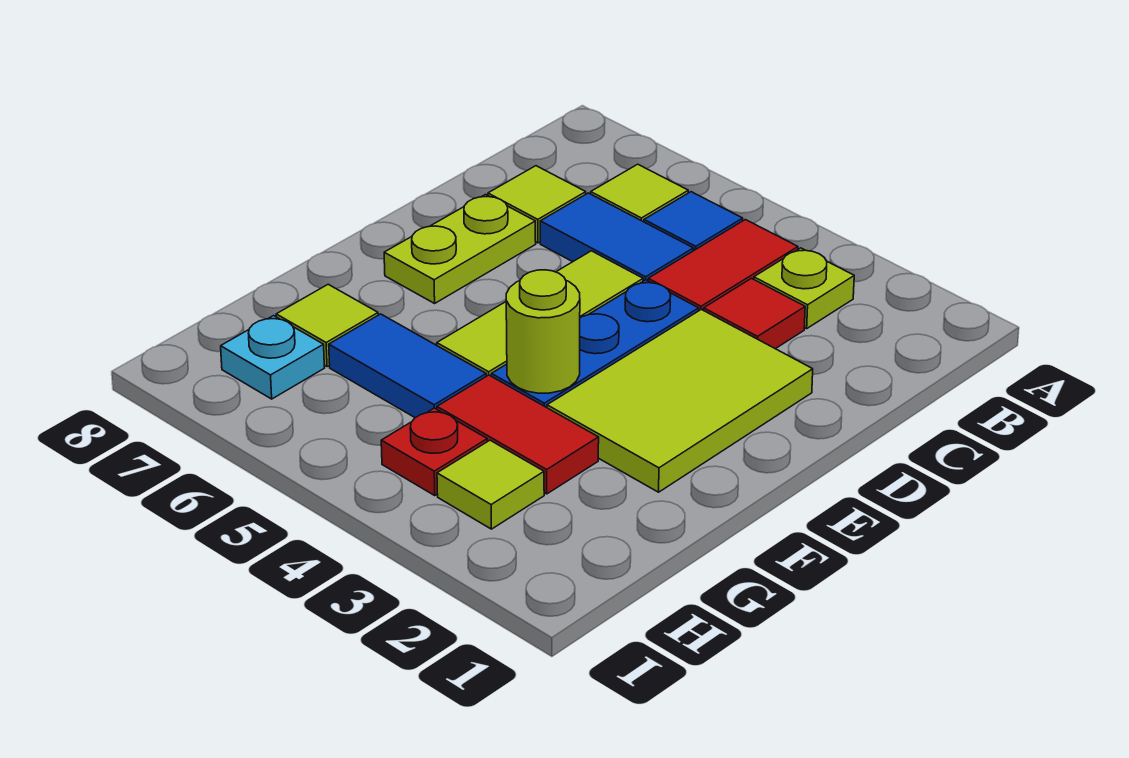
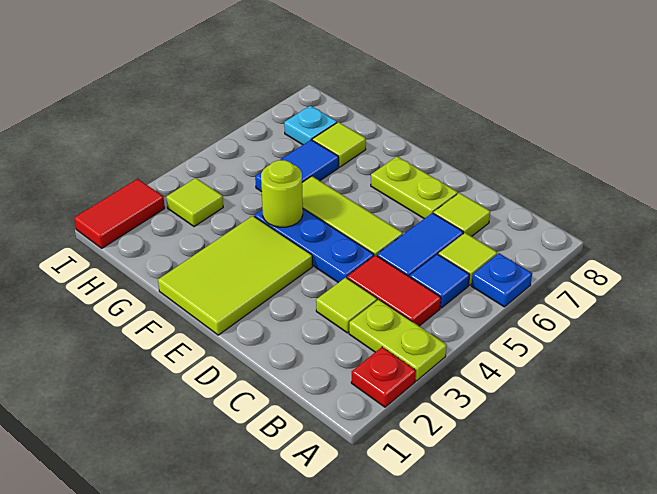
none -> blue 1x1 plate [472,253,532,307]
lime 1x1 plate [754,248,854,329] -> lime 1x2 plate [349,299,447,381]
red 1x1 tile [704,278,805,349] -> lime 1x1 tile [316,277,377,333]
lime 2x3 tile [547,309,813,492] -> lime 2x3 tile turned to [158,216,312,335]
red 1x2 tile [437,375,599,494] -> red 1x2 tile moved to [74,179,165,248]
red 1x1 plate [381,408,487,496] -> red 1x1 plate moved to [351,347,416,407]

